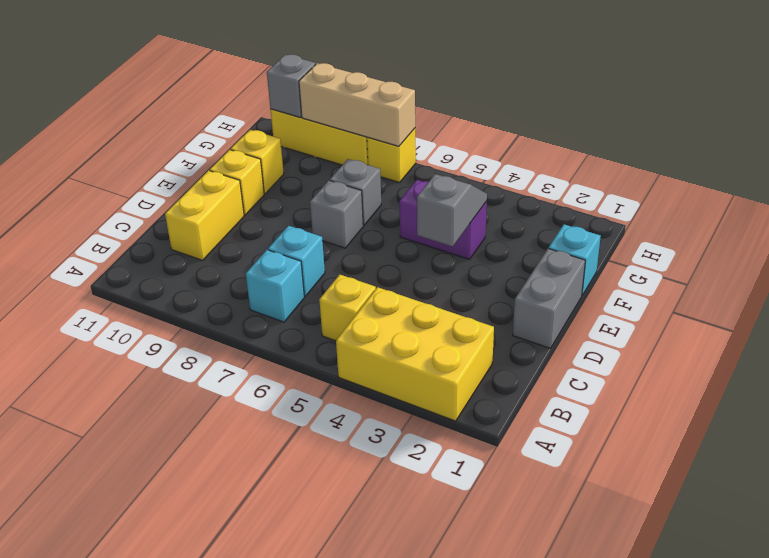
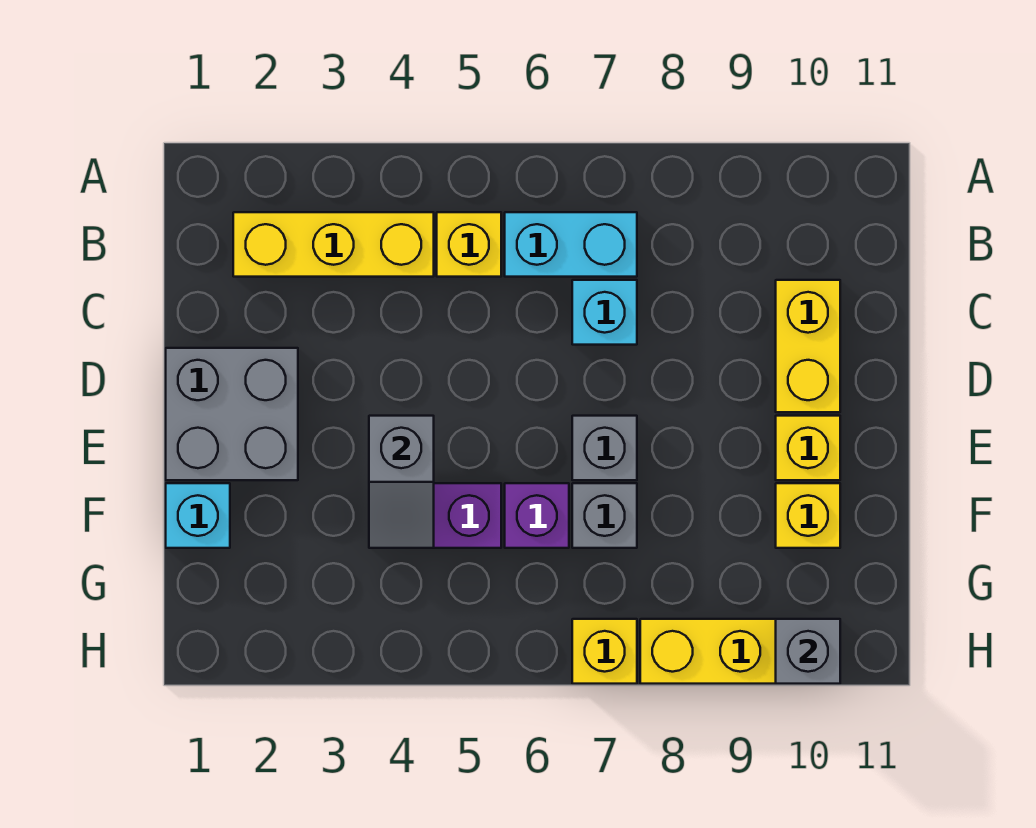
yellow 2x3 brick [336,287,494,421] -> yellow 1x3 brick [233,212,434,277]
cyan 1x1 brick [246,250,304,322] -> cyan 1x2 brick [505,212,637,277]
grey 1x2 brick [513,249,585,348] -> grey 2x2 brick [166,348,298,480]
none -> purple 1x1 brick [505,483,569,548]
tan 1x3 brick [299,63,415,147] -> none

